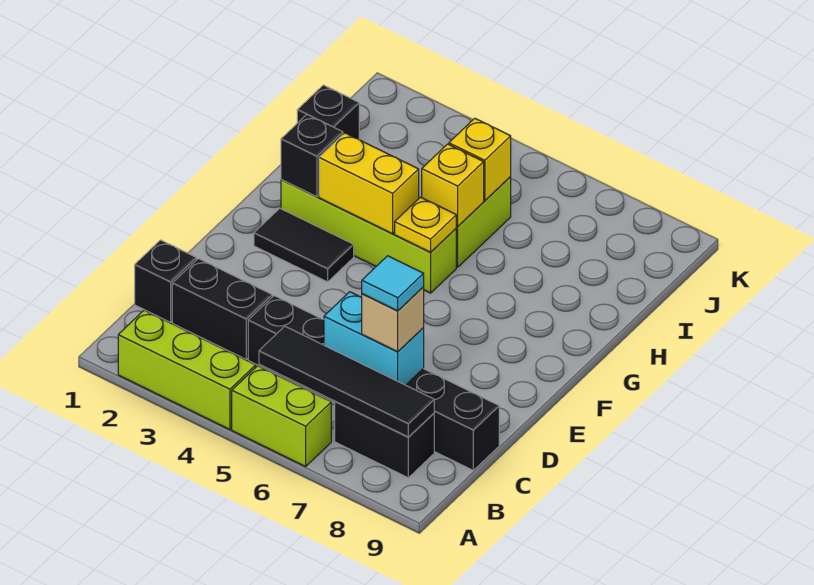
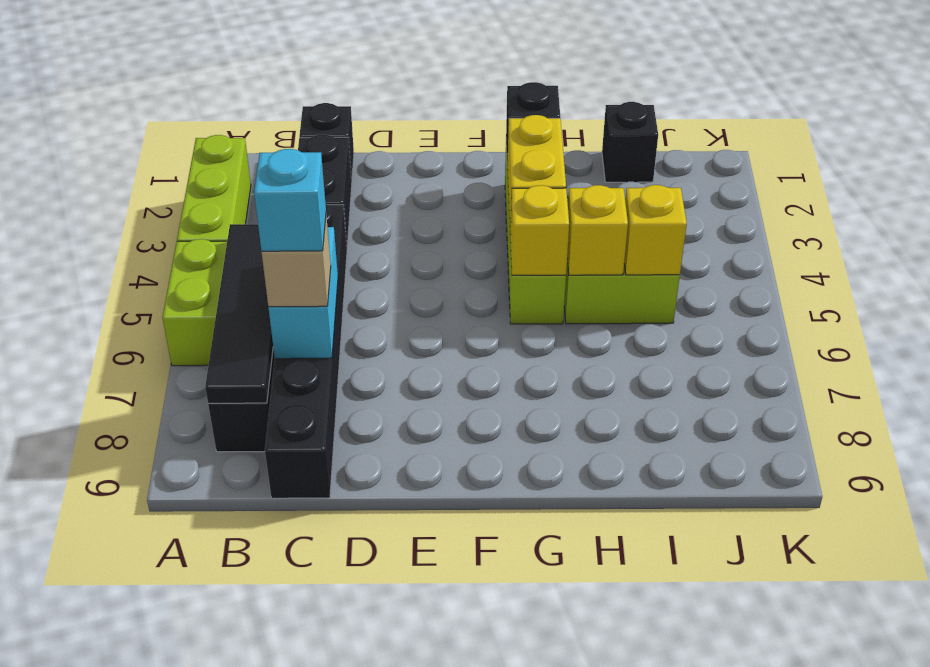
cyan 1x1 tile [362,256,424,311] -> cyan 1x1 brick [254,149,326,251]
black 1x2 tile [254,208,354,282] -> none
yellow 1x1 plate [395,197,456,252] -> yellow 1x1 brick [510,185,569,275]

